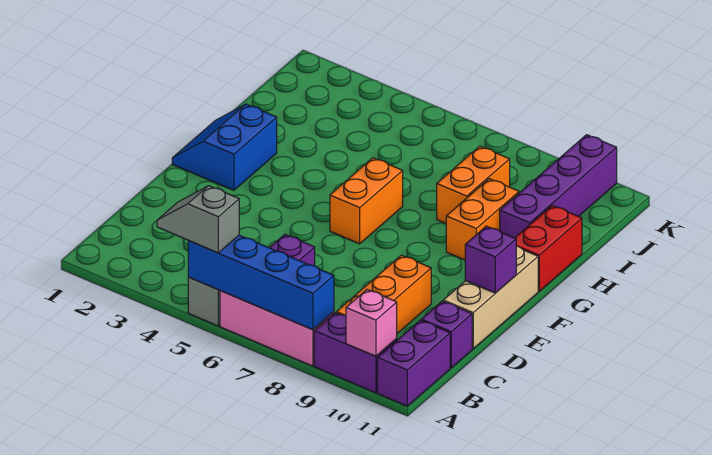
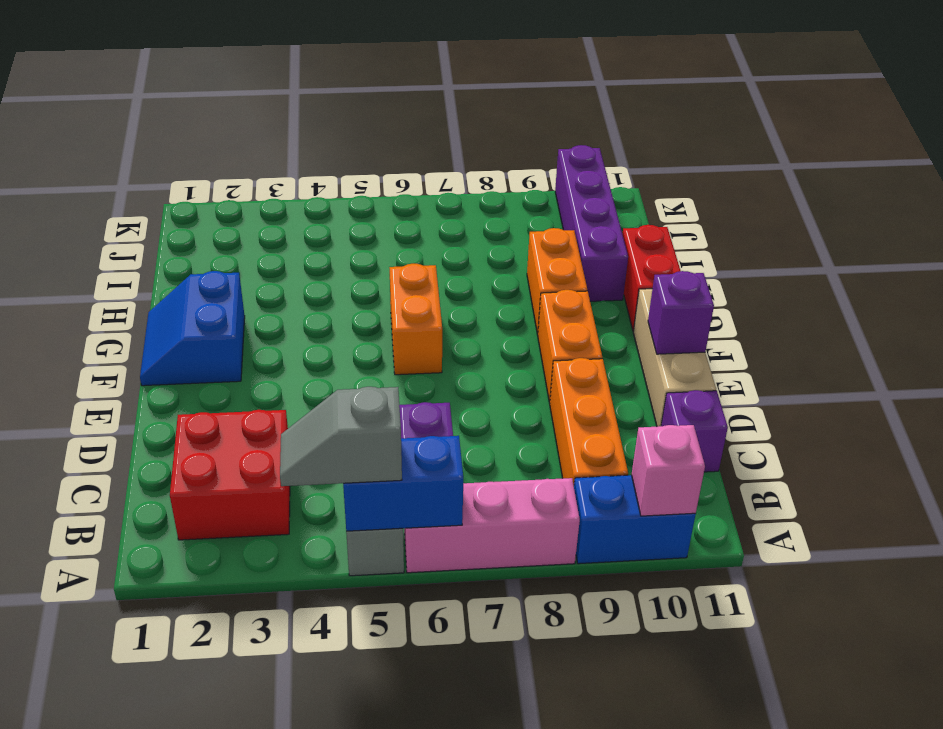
blue 1x4 brick [188,235,334,330] -> blue 1x2 brick [343,436,463,531]
purple 1x2 brick [314,313,397,393] -> blue 1x2 brick [574,475,696,564]
purple 1x2 brick [377,320,450,406] -> none
none -> red 2x2 brick [170,410,290,540]
orange 1x2 brick [437,146,510,223] -> orange 1x2 brick moved to [538,290,602,403]

